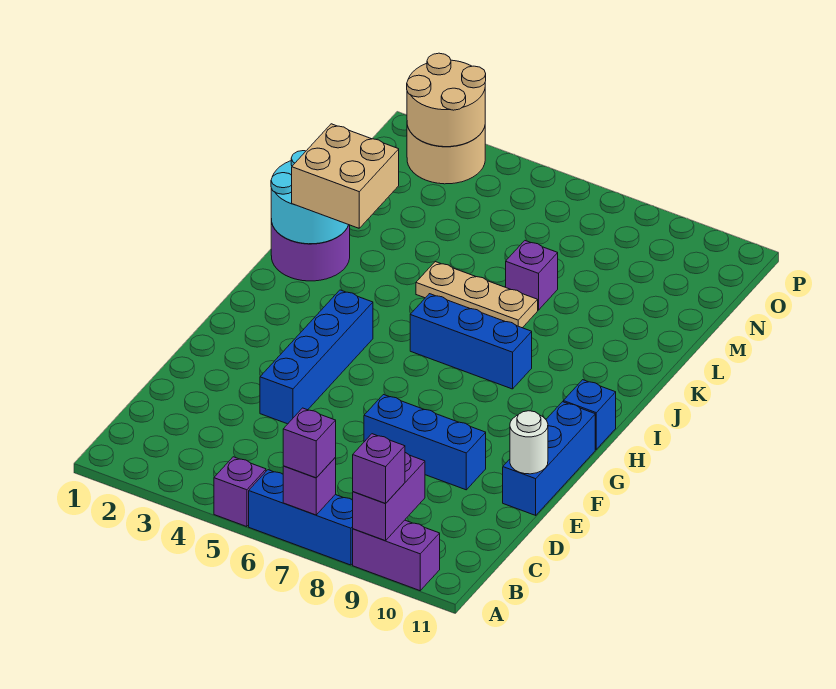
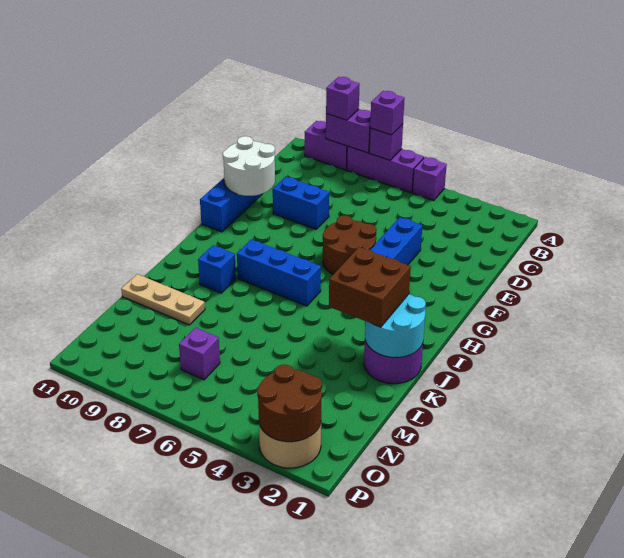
blue 1x3 brick [249,470,353,565] -> purple 1x3 brick [347,146,424,193]
purple 1x2 brick [353,453,425,541] -> purple 1x2 brick turned to [326,109,371,153]
blue 1x3 brick [364,395,486,490] -> blue 1x2 brick [273,177,329,229]
white 1x1 round brick [510,411,548,474] -> white 2x2 round brick [223,136,275,196]
none -> brown 2x2 round brick [323,215,377,274]
blue 1x1 brick [563,380,616,449] -> blue 1x1 brick moved to [198,245,236,293]
tan 2x2 brick [292,124,399,228] -> brown 2x2 brick [329,247,411,327]
tan 1x3 plate [416,262,538,328] -> tan 1x3 plate moved to [121,274,205,325]
purple 1x1 brick [506,241,558,310] -> purple 1x1 brick moved to [179,328,220,380]
tan 2x2 round brick [407,53,486,147] -> brown 2x2 round brick [257,364,322,442]

